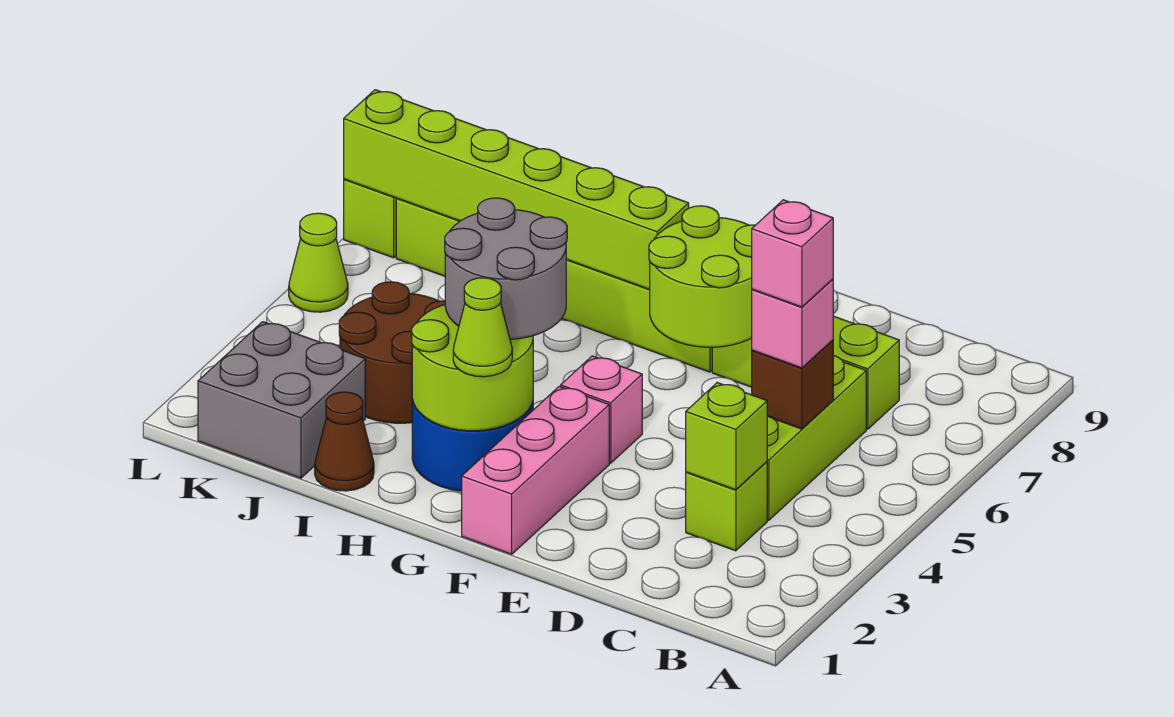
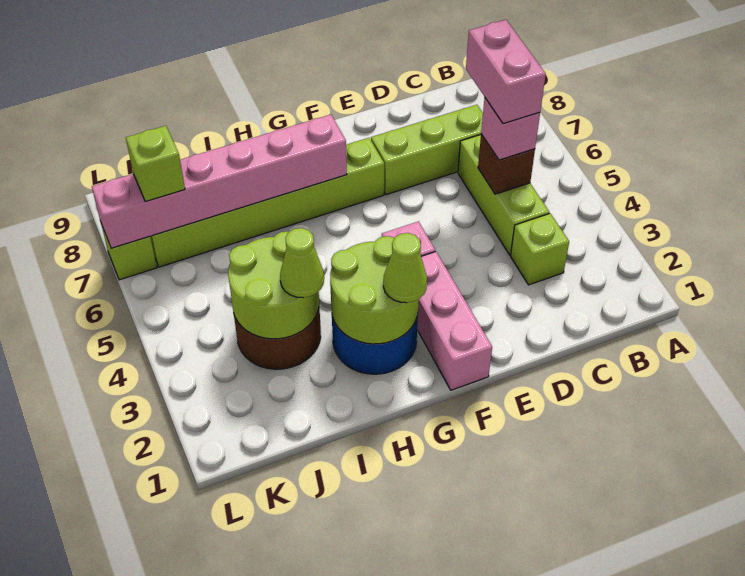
lime 1x1 brick [686,383,767,490] -> lime 1x1 brick moved to [126,126,185,202]
pink 1x1 brick [752,200,833,307] -> pink 1x2 brick [466,20,546,124]
lime 2x2 round brick [649,206,755,347] -> lime 2x2 round brick moved to [228,231,319,339]
grey 2x2 round brick [445,198,567,339] -> none
lime 1x6 brick [344,90,689,289] -> pink 1x6 brick [92,115,347,248]
brown 1x1 cone [315,392,374,491] -> none
grey 2x2 brick [198,322,365,478] -> none
lime 1x1 cone [289,213,348,312] -> lime 1x1 cone moved to [280,228,324,298]

